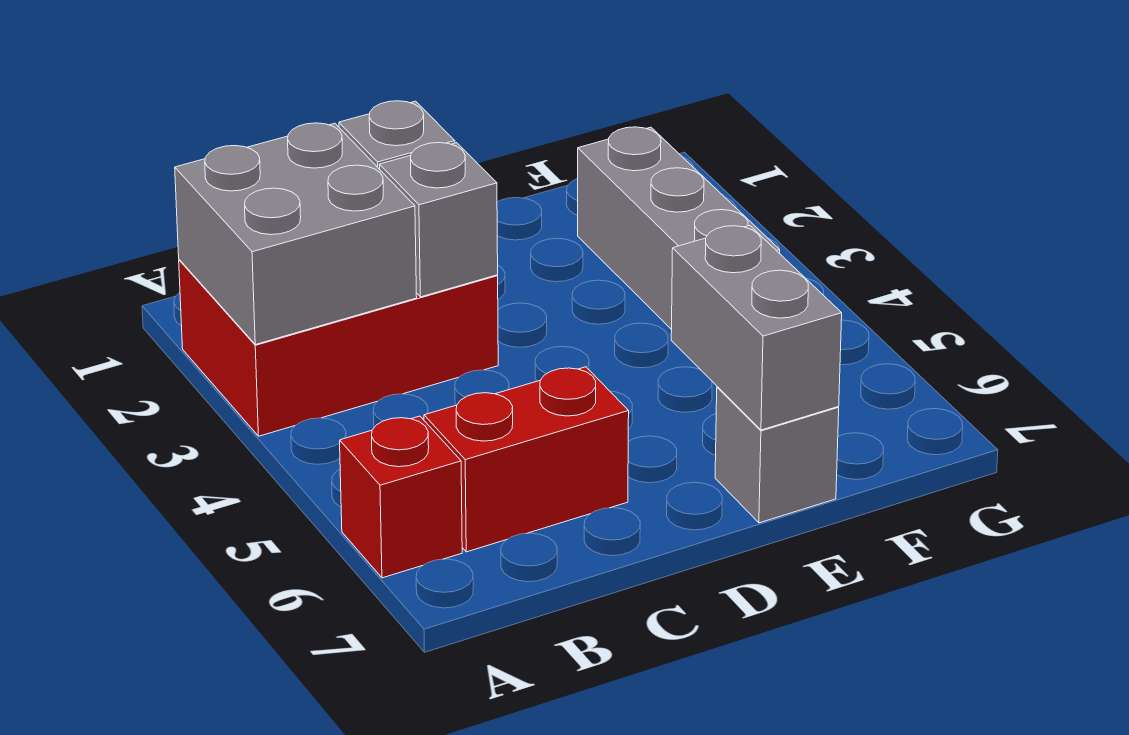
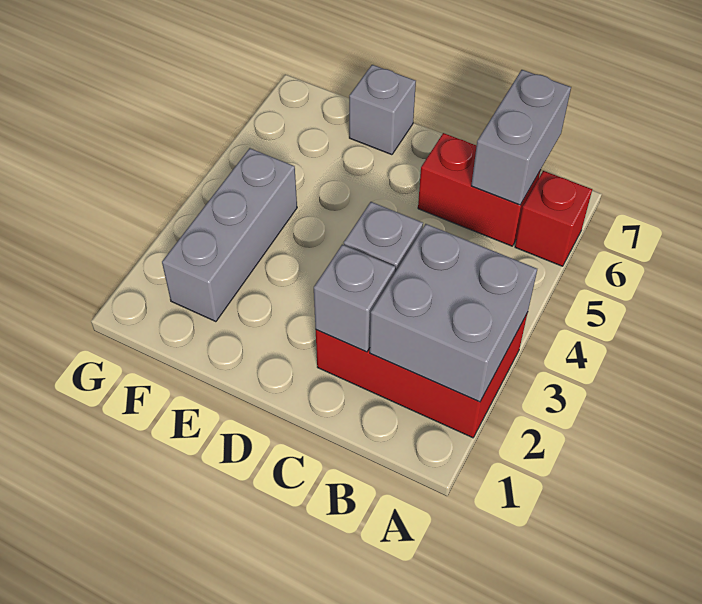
grey 1x2 brick [671,225,842,430] -> grey 1x2 brick moved to [471,70,571,205]

